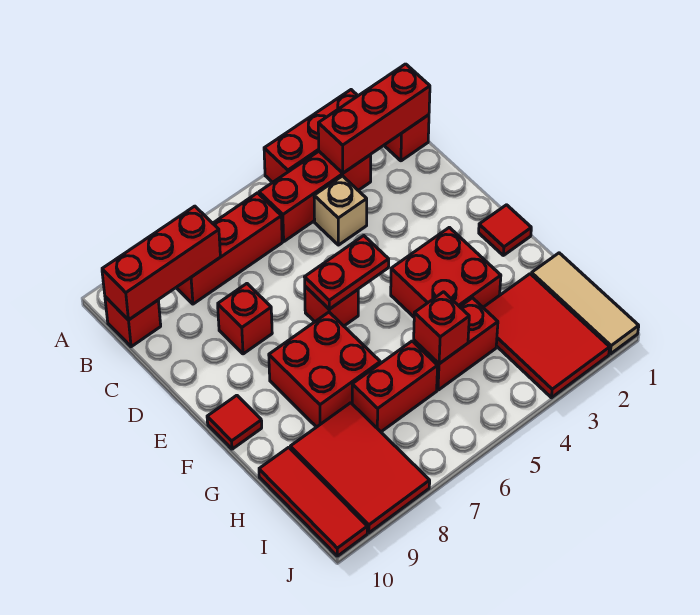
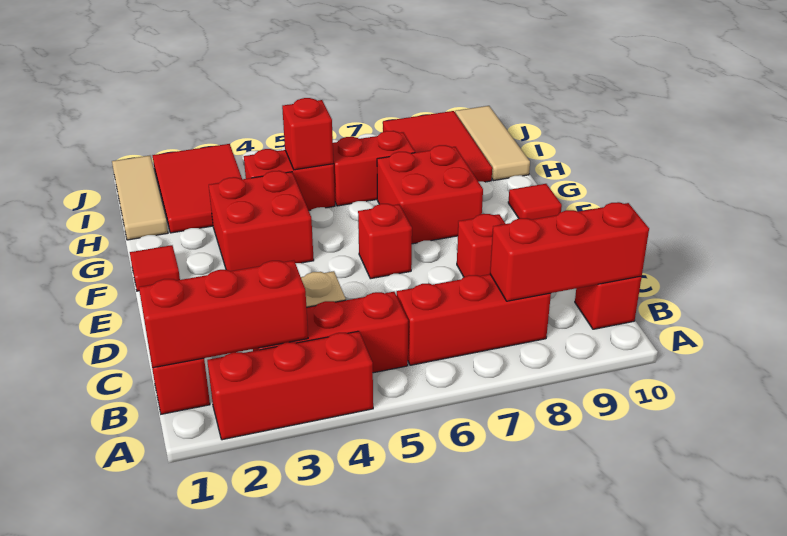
red 1x2 plate [305,236,389,309] -> none
red 1x3 tile [259,447,367,556] -> tan 1x3 tile [455,106,530,181]

